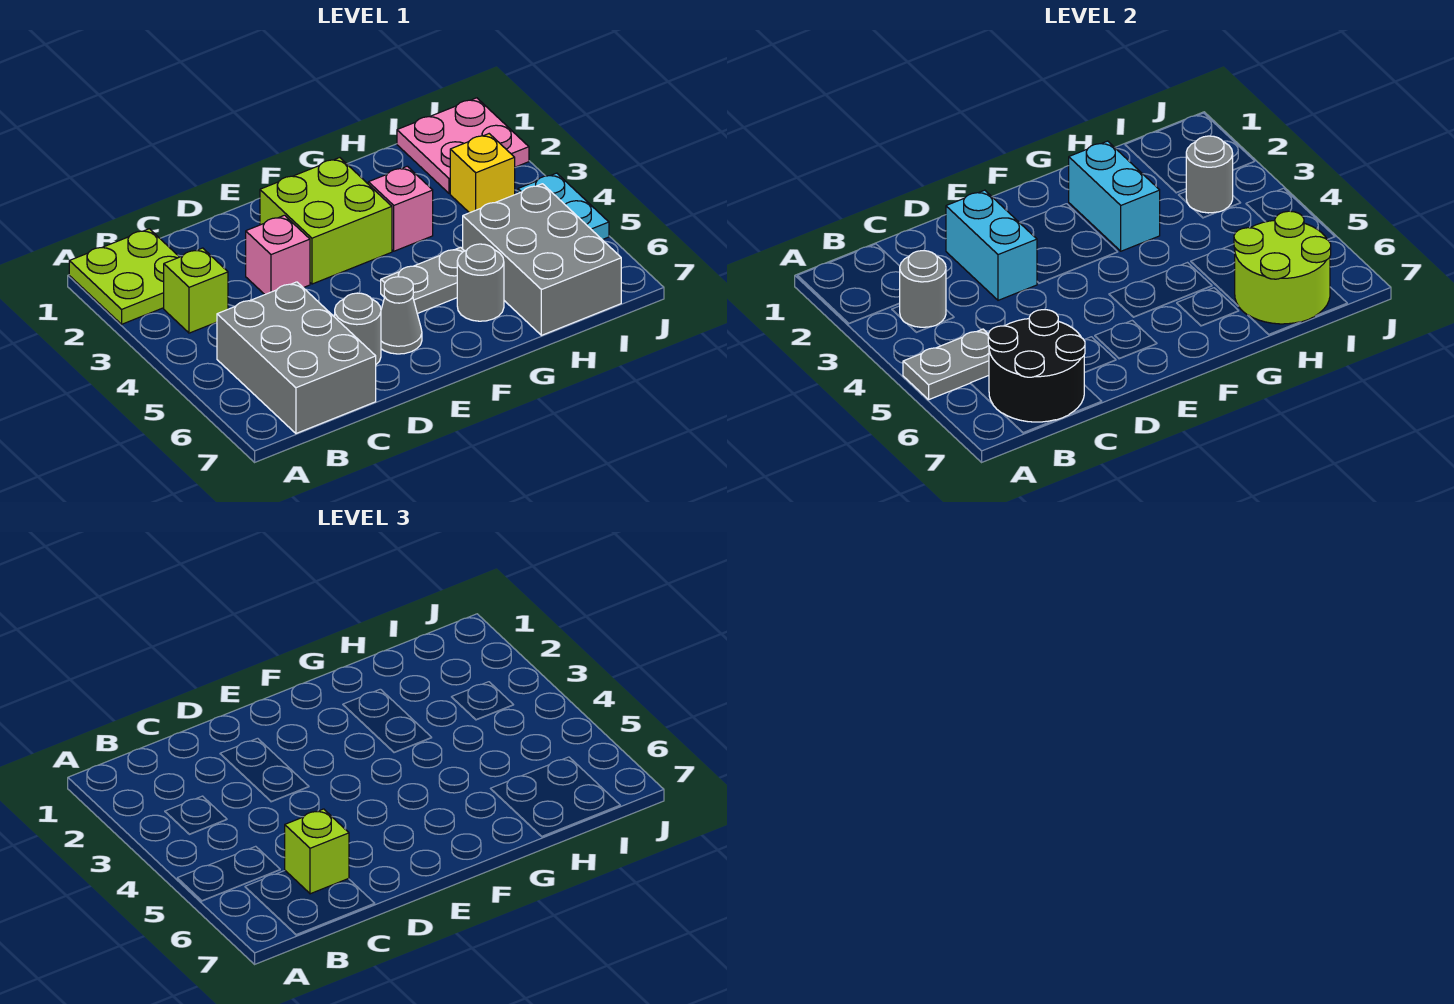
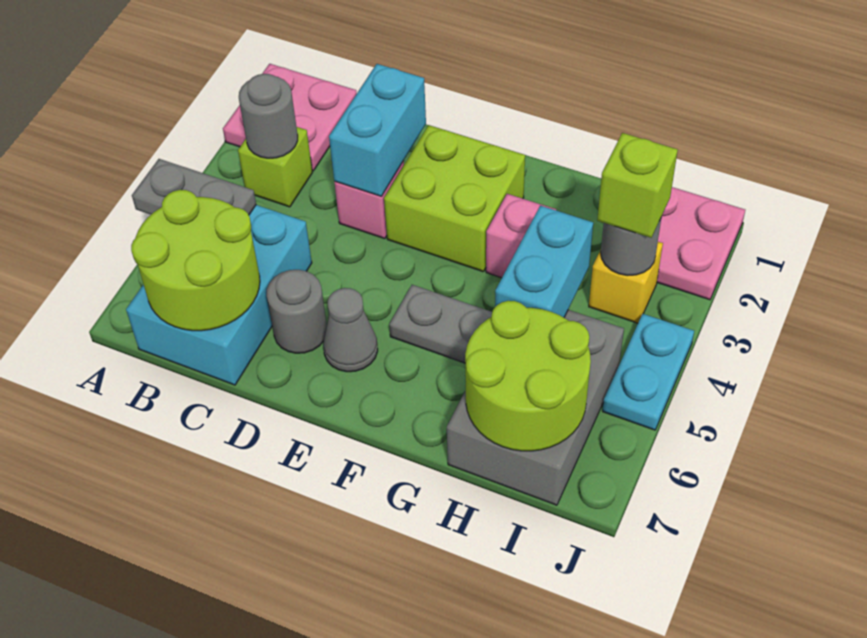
lime 2x2 plate [69,229,179,324] -> pink 2x2 plate [223,64,357,171]
grey 2x3 brick [217,282,376,433] -> cyan 2x3 brick [126,205,312,385]
black 2x2 round brick [988,310,1085,422] -> lime 2x2 round brick [131,190,260,331]
lime 1x1 brick [285,809,349,894] -> lime 1x1 brick moved to [597,133,678,238]
cyan 1x2 brick [1069,141,1160,251] -> cyan 1x2 brick moved to [495,206,593,317]
grey 1x1 round brick [457,244,504,321] -> none

